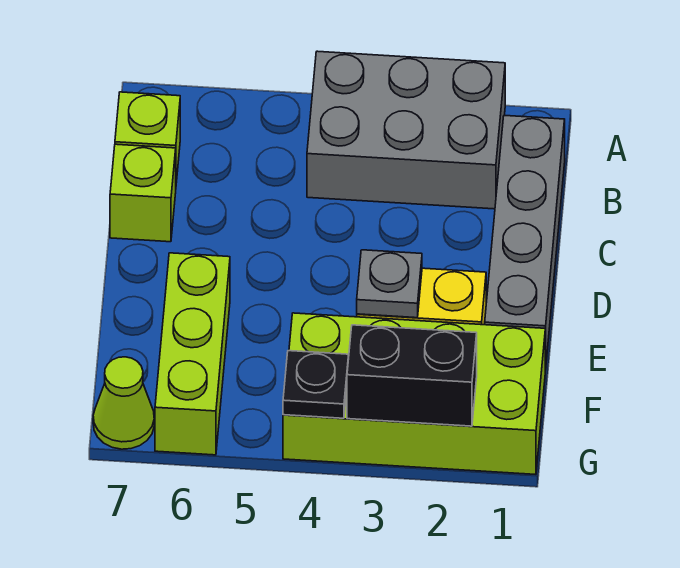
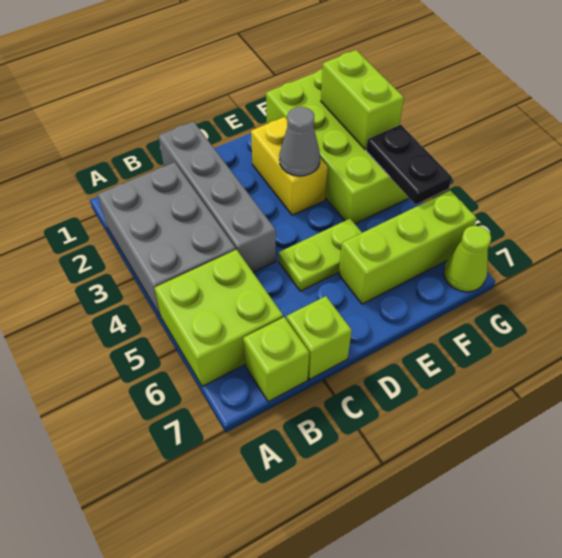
none -> lime 2x2 brick [155,250,283,386]
grey 1x4 brick [485,115,565,370] -> grey 1x4 brick turned to [158,121,276,272]
none -> lime 1x2 plate [279,219,362,291]
grey 1x1 plate [357,250,422,318] -> grey 1x1 cone [279,107,320,176]
black 1x2 brick [347,325,477,426] -> lime 1x2 brick [321,50,404,149]
black 1x1 plate [283,351,349,418] -> black 1x2 plate [366,125,452,205]

